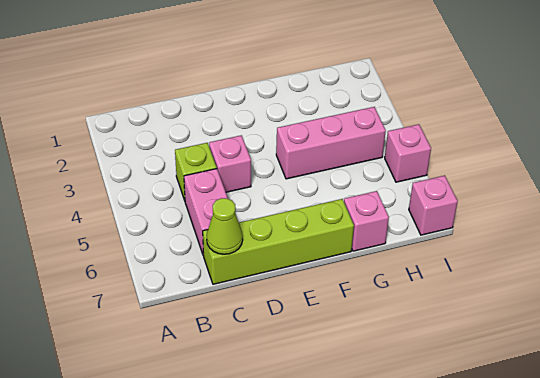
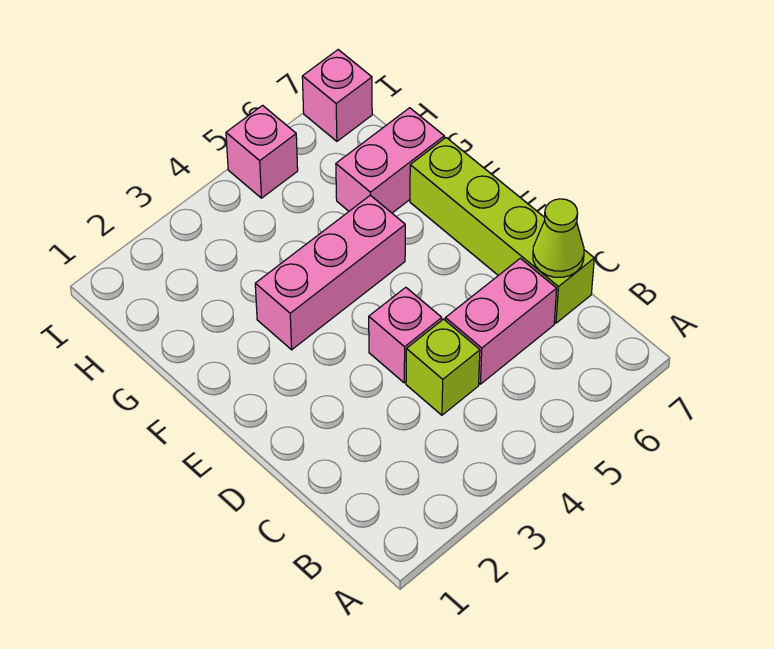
pink 1x3 brick [276,107,386,179] -> pink 1x3 brick turned to [255,195,405,350]
pink 1x1 brick [344,191,389,251] -> pink 1x2 brick [336,108,444,213]

